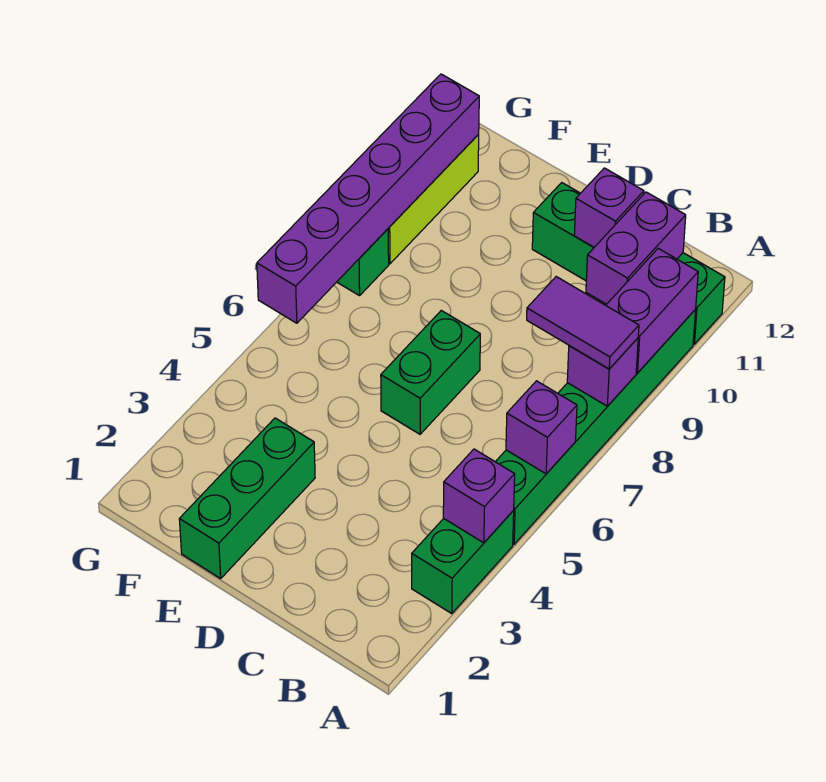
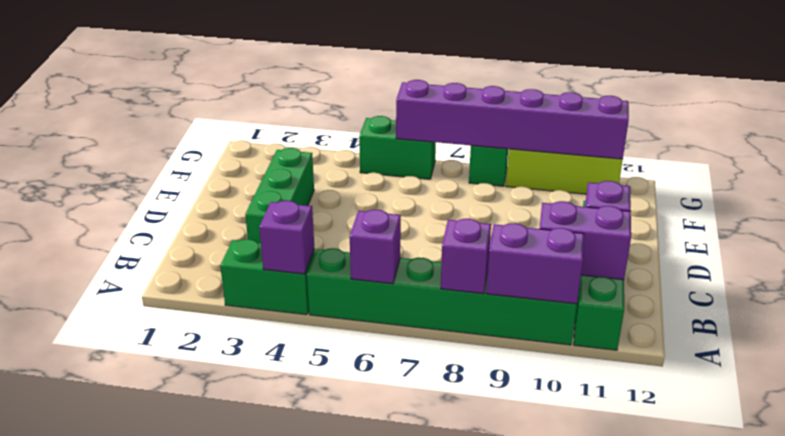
purple 1x2 tile [527,277,639,369] -> none
green 1x2 brick [381,311,480,434] -> green 1x2 brick moved to [359,116,436,179]
green 1x3 brick [179,418,315,578] -> green 1x3 brick turned to [245,148,314,243]

